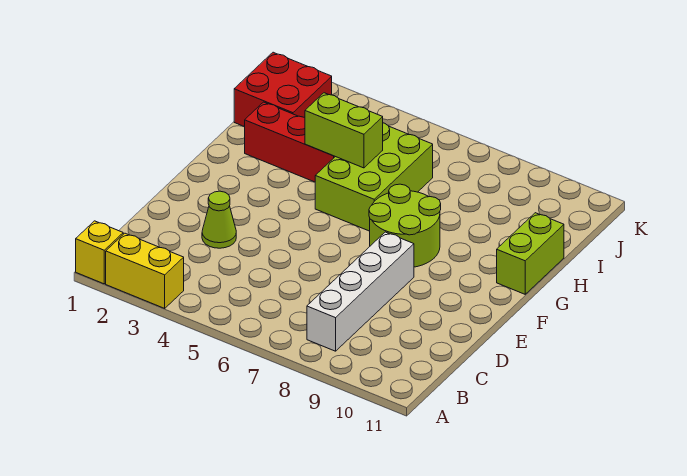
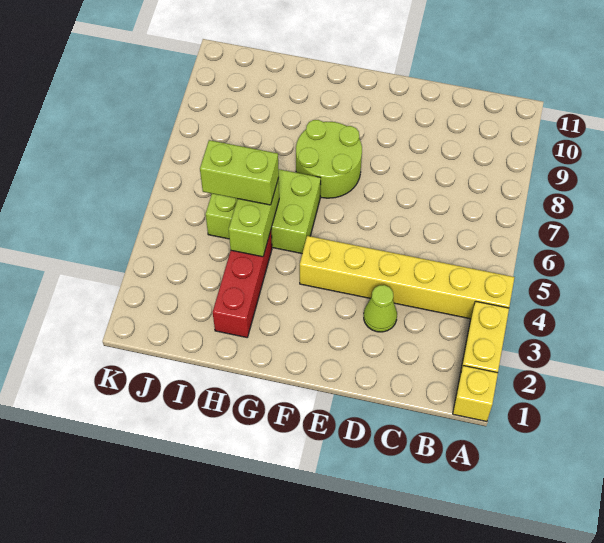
none -> yellow 1x6 brick [300,236,515,319]
white 1x4 brick [307,232,414,351] -> none
lime 1x2 brick [497,213,564,294] -> lime 1x2 brick moved to [200,140,279,205]
red 2x2 brick [234,52,332,127] -> none

